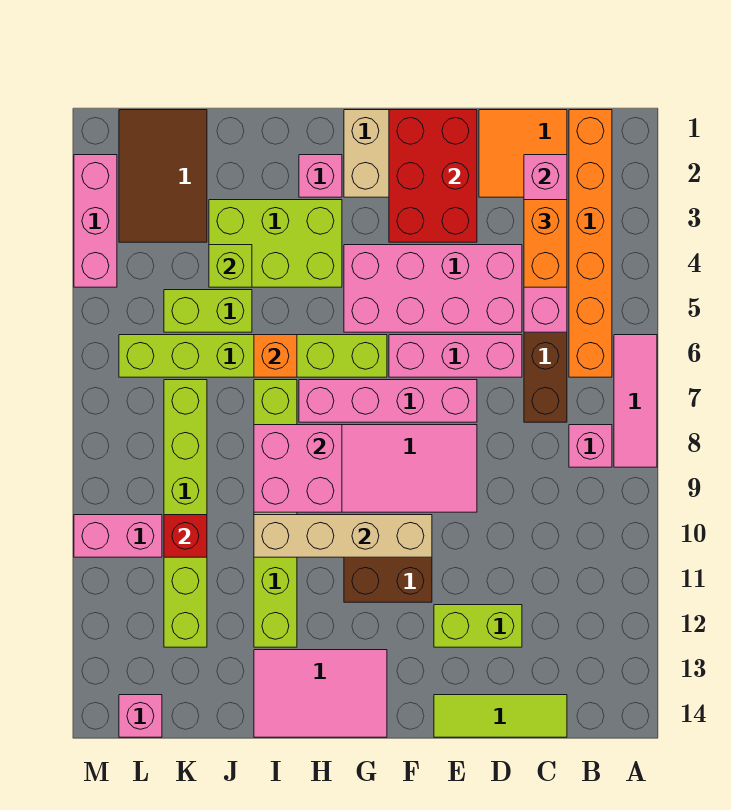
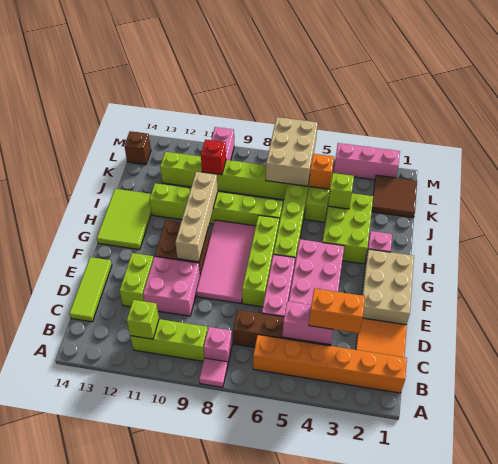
pink 1x3 tile [614,335,657,467] -> pink 1x1 tile [199,358,228,387]
none -> lime 1x3 brick [130,319,208,361]
none -> lime 1x1 brick [127,300,159,339]
pink 1x4 brick [524,155,567,332] -> pink 1x2 brick [282,301,333,345]
red 2x3 brick [389,110,477,242] -> none
pink 1x4 brick [299,380,477,422] -> lime 1x4 brick [242,215,279,307]
pink 2x3 tile [254,650,387,737] -> lime 2x3 tile [97,189,152,250]
pink 2x2 brick [254,425,342,512] -> pink 2x2 brick moved to [143,256,200,316]
orange 1x1 brick [254,335,297,377] -> orange 1x1 brick moved to [309,154,334,189]
brown 2x3 tile [119,110,207,242] -> brown 2x2 tile [372,175,417,218]
none -> tan 2x3 brick [266,117,318,186]
pink 1x1 brick [119,695,162,737] -> brown 1x1 brick [124,131,151,165]

